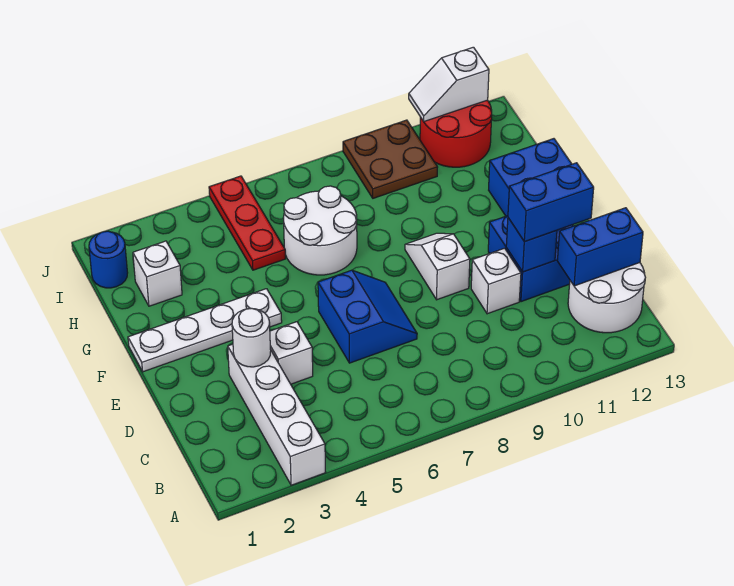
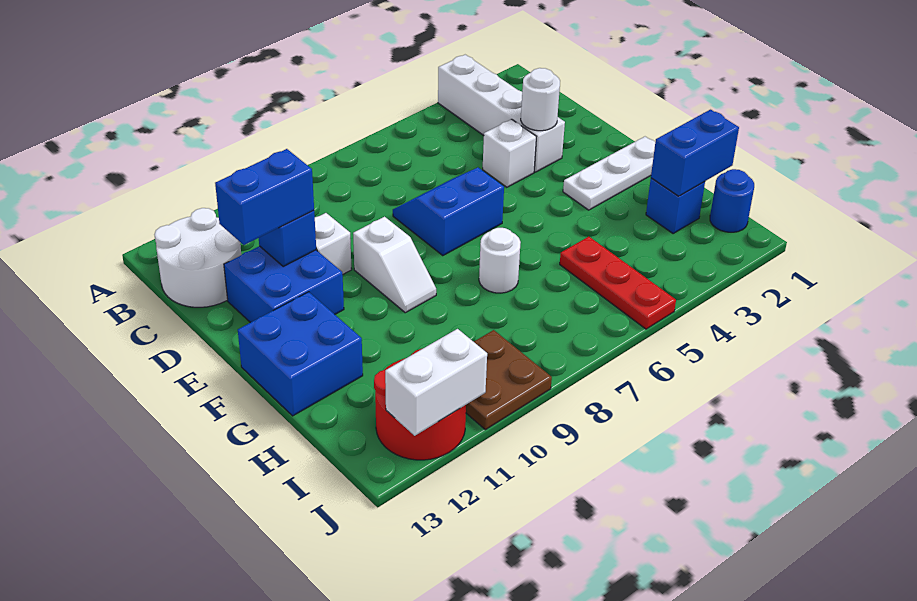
blue 1x2 brick [557,208,643,286] -> blue 1x2 brick moved to [651,110,739,196]
blue 2x2 slope [318,270,417,363] -> blue 2x2 slope turned to [393,168,504,256]
white 1x4 plate [128,289,282,372] -> white 1x3 plate [563,137,655,210]
white 2x2 round brick [283,186,357,275] -> white 1x1 round brick [479,228,521,293]
white 1x1 brick [133,241,182,306] -> blue 1x1 brick [646,178,705,234]
white 1x2 slope [409,47,489,121] -> white 1x2 brick [385,329,487,436]

